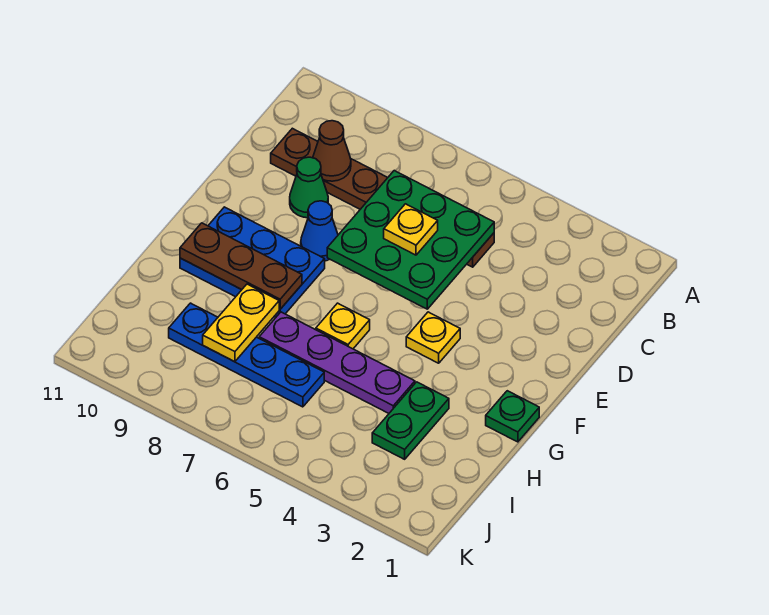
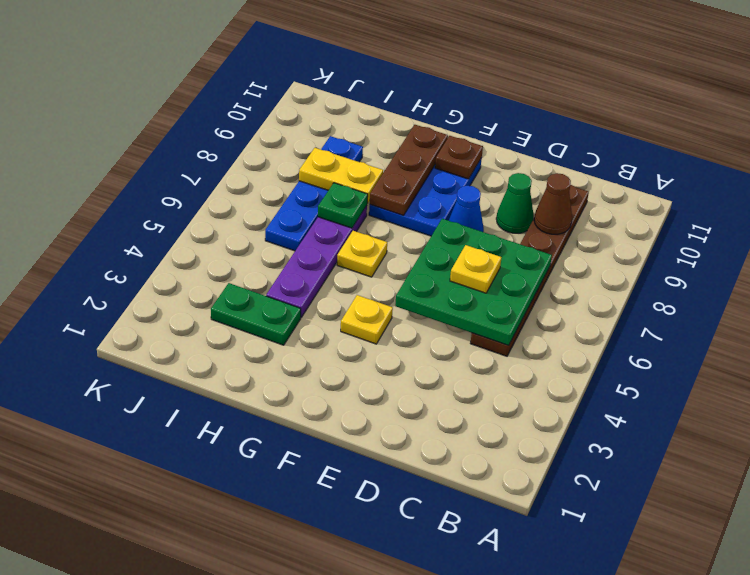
none -> brown 1x1 plate [435,136,483,179]
green 1x1 plate [486,391,539,442] -> green 1x1 plate moved to [318,183,368,228]

